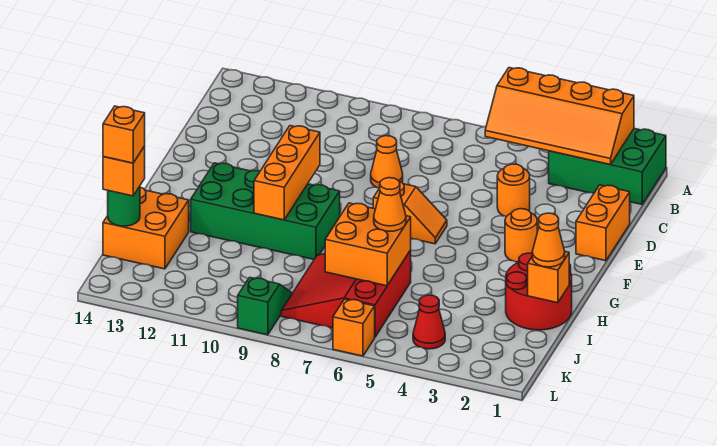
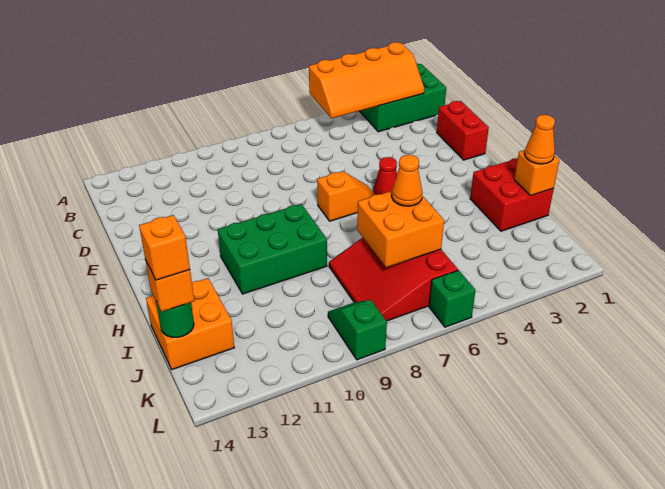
orange 1x2 brick [576,185,630,261] -> red 1x2 brick [437,101,489,160]
orange 1x1 round brick [497,164,530,217] -> none
orange 1x1 cone [371,136,403,188] -> none
orange 1x1 round brick [505,209,537,262] -> none
orange 1x3 brick [254,126,320,220] -> none
green 2x4 brick [191,163,340,259] -> green 2x3 brick [218,204,327,294]
red 2x2 round brick [506,253,572,330] -> red 2x2 brick [470,158,554,231]
red 1x1 cone [413,295,445,349] -> red 1x1 cone moved to [373,157,397,195]
orange 1x1 brick [333,299,375,356] -> green 1x1 brick [429,270,476,327]

